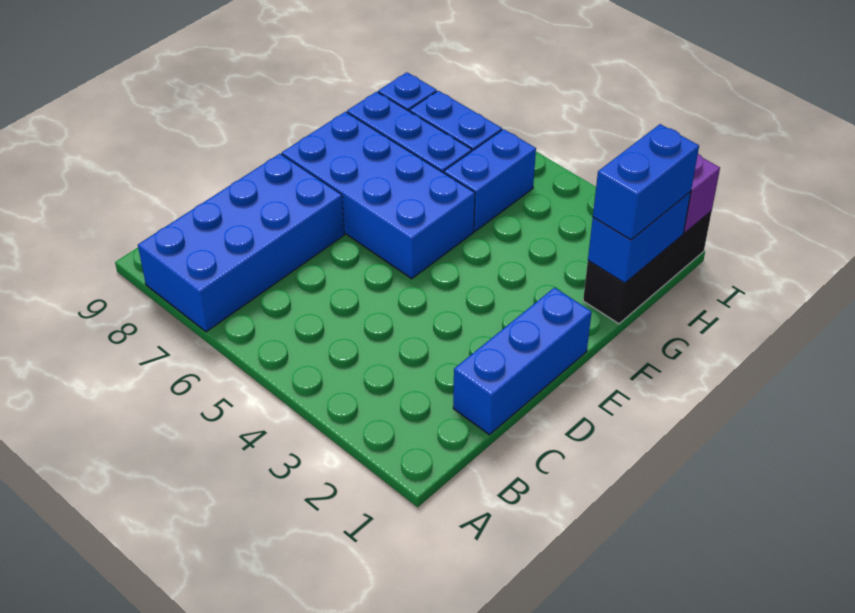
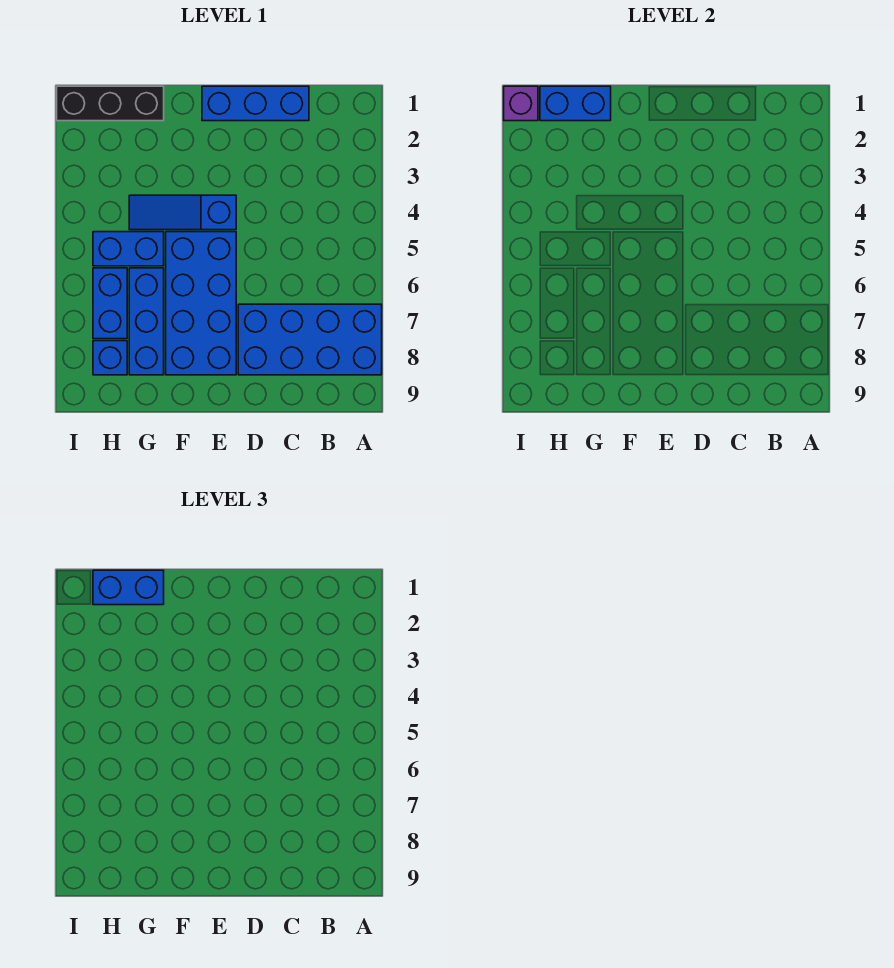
none -> blue 1x3 slope [129,195,236,230]

